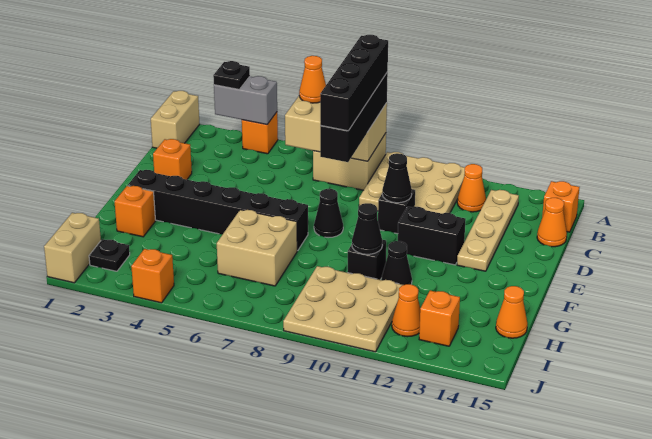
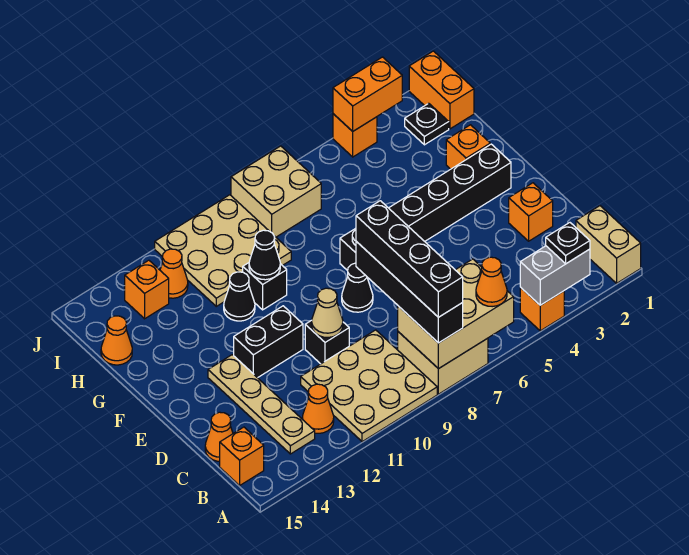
black 1x1 cone [382,153,412,203] -> tan 1x1 cone [312,288,343,337]
tan 2x2 brick [217,210,298,286] -> tan 2x2 brick moved to [231,146,321,237]
tan 1x2 brick [44,213,101,283] -> orange 1x2 brick [409,51,474,129]
none -> orange 1x2 brick [333,57,402,131]

